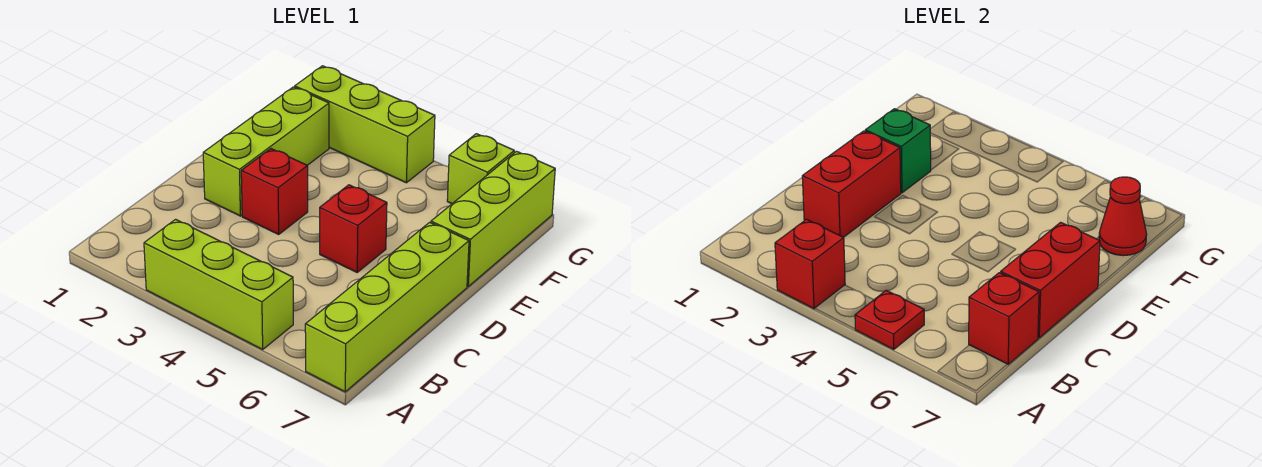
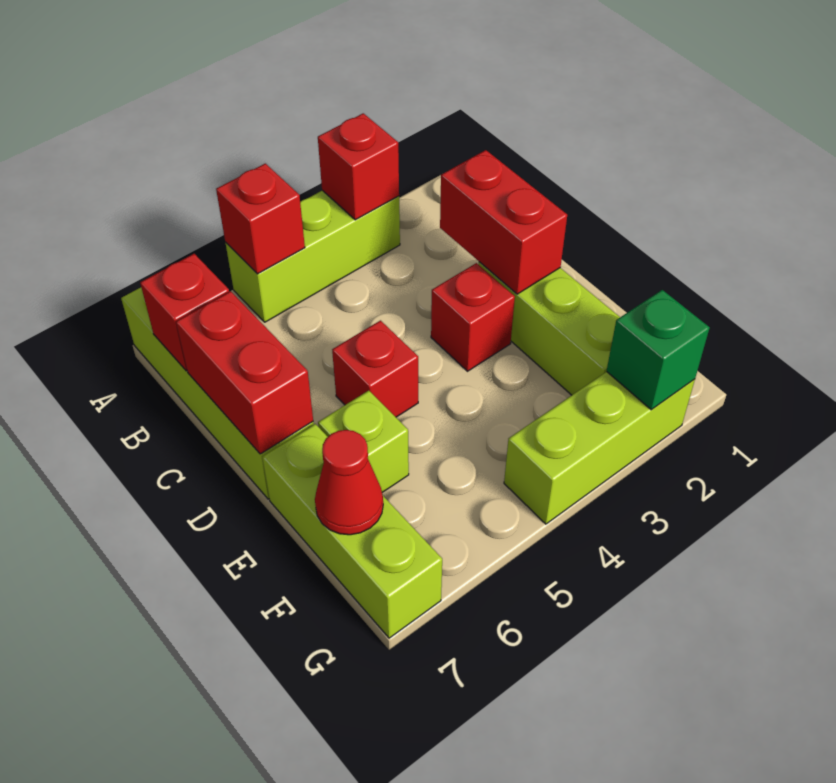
red 1x1 plate [855,290,924,349] -> red 1x1 brick [216,164,305,274]
green 1x1 brick [865,109,931,193] -> green 1x1 brick moved to [607,290,710,410]
lime 1x1 brick [447,134,514,204] -> lime 1x1 brick moved to [318,390,409,492]

